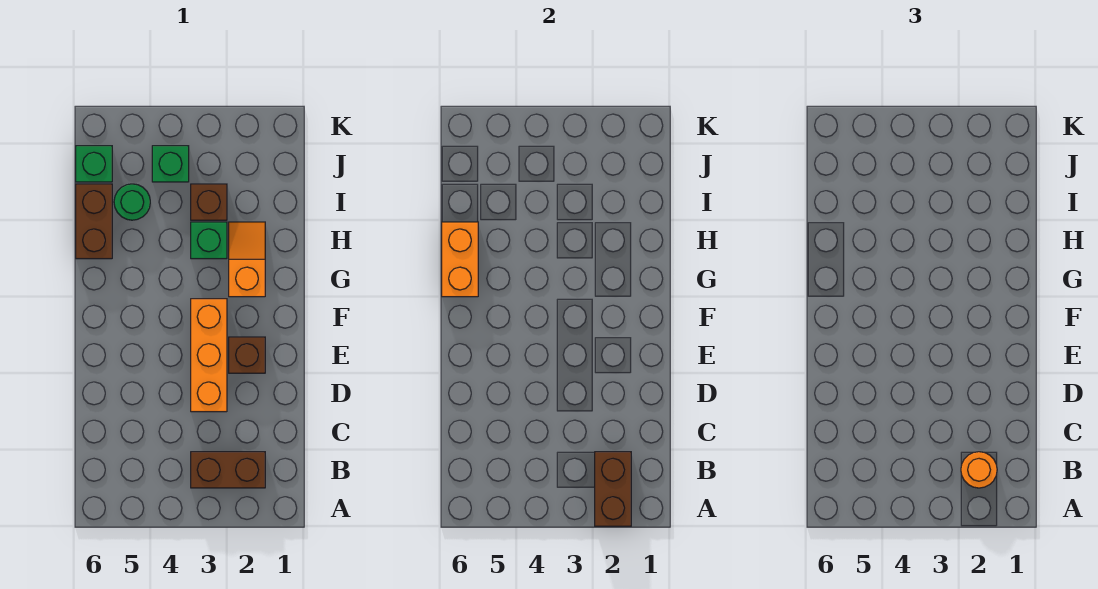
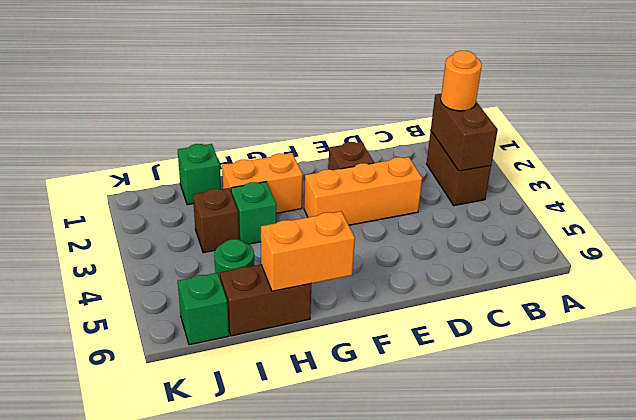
brown 1x2 brick [595,452,631,526] -> brown 1x2 brick turned to [431,94,498,171]
orange 1x2 slope [229,222,265,297] -> orange 1x2 brick [222,153,303,213]
green 1x1 brick [152,146,189,182] -> green 1x1 brick moved to [178,144,221,205]

